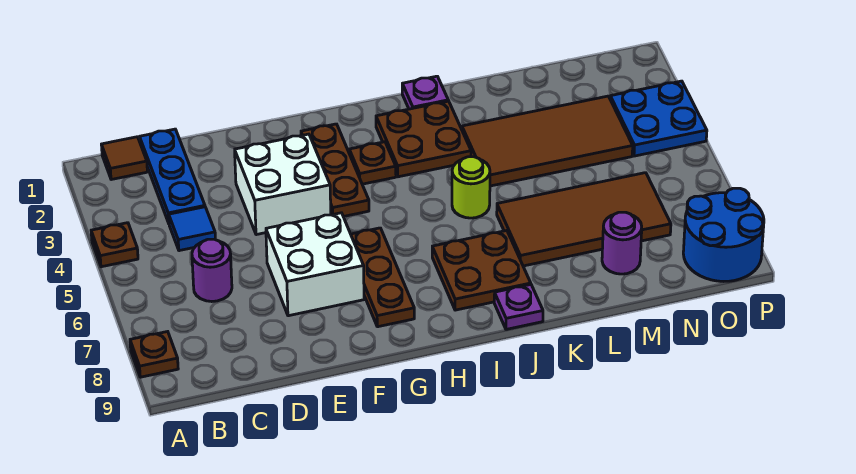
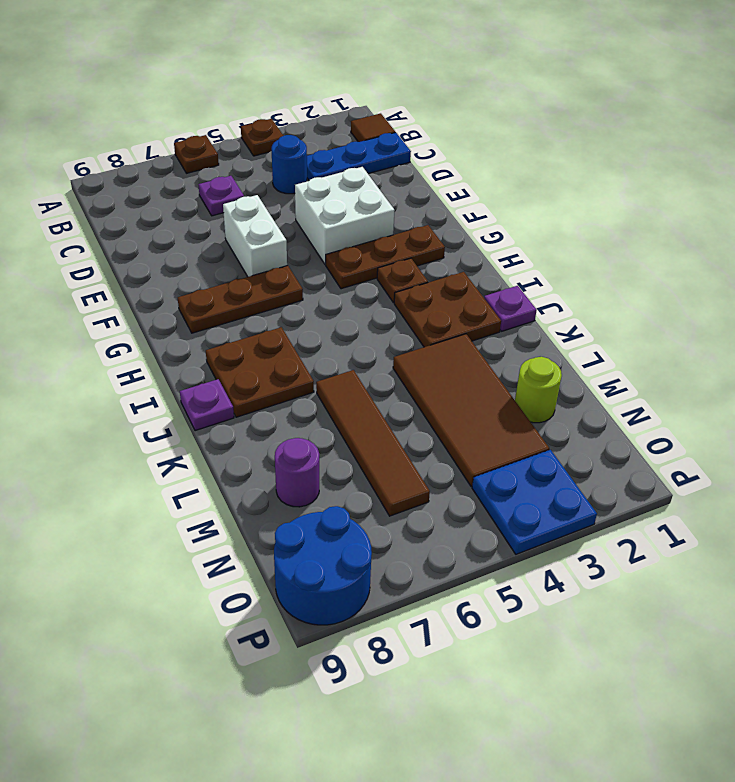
brown 1x1 plate [130,332,178,377] -> brown 1x1 plate moved to [174,135,219,173]
blue 1x1 tile [169,207,215,251] -> blue 1x1 round brick [272,135,307,194]
purple 1x1 round brick [192,239,232,302] -> purple 1x1 plate [198,176,244,216]
white 2x2 brick [266,213,364,316] -> white 1x2 brick [223,195,287,277]
lime 1x1 round brick [452,157,490,218] -> lime 1x1 round brick moved to [515,357,562,423]
brown 2x4 tile [497,173,671,266] -> brown 1x4 tile [316,370,430,516]

